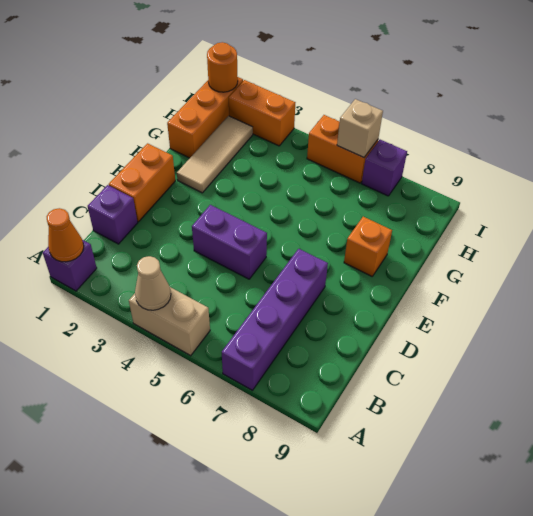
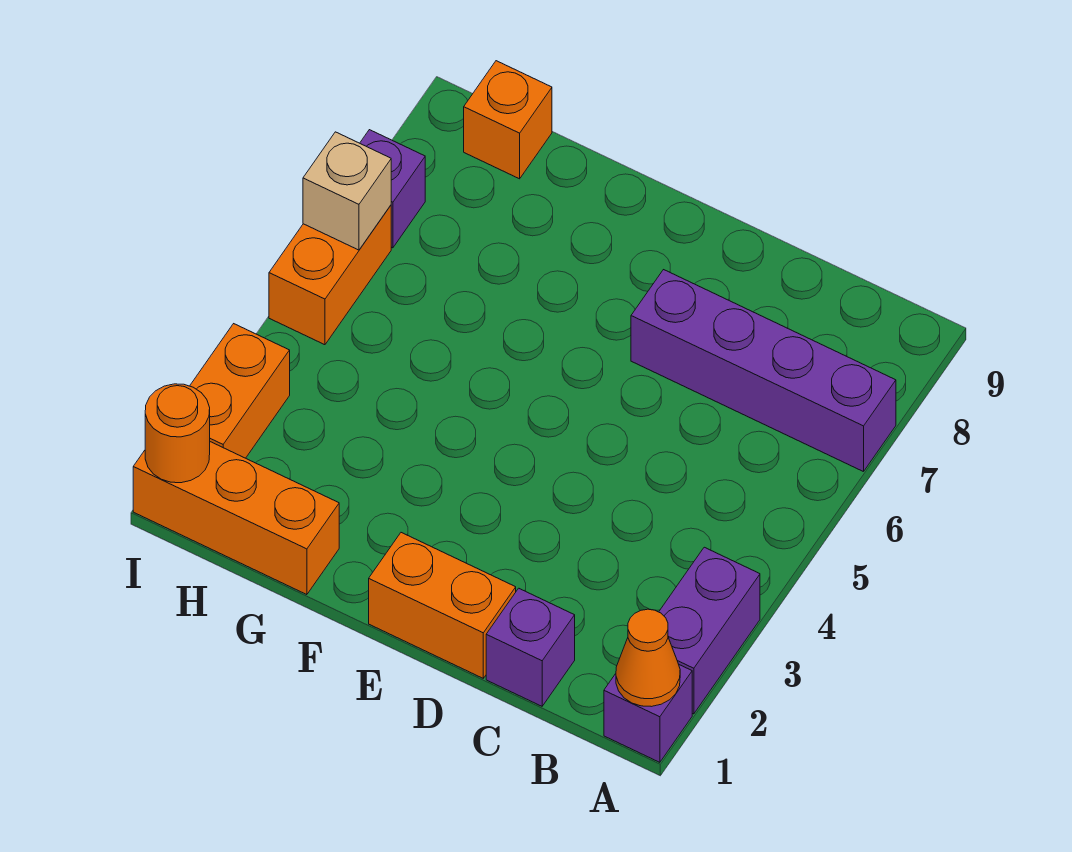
tan 1x2 brick [129,287,210,356] -> none
tan 1x1 cone [135,256,171,310] -> none
purple 1x2 brick [192,205,267,279] -> purple 1x2 brick moved to [659,547,760,714]
tan 1x3 tile [177,116,253,193] -> none
orange 1x1 brick [344,217,392,276] -> orange 1x1 brick moved to [464,61,552,179]

